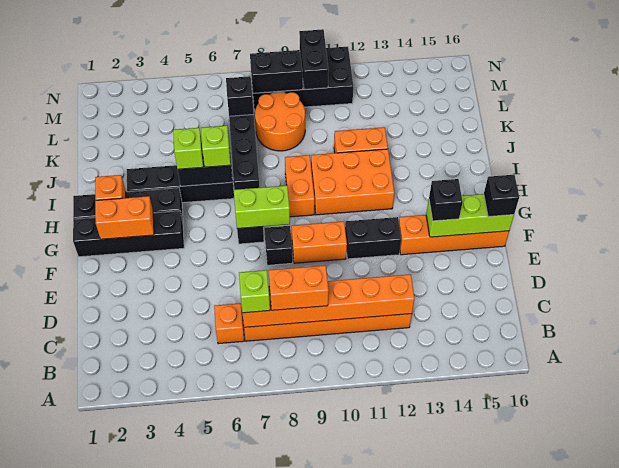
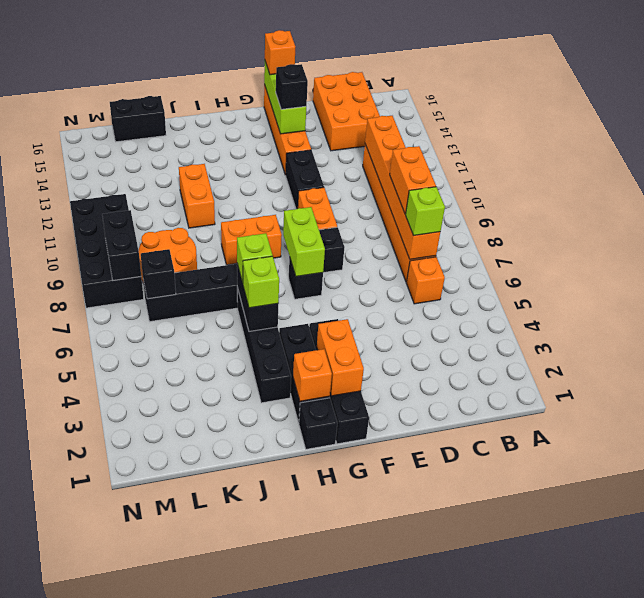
black 1x1 brick [484,175,519,217] -> orange 1x1 brick [265,30,295,75]
orange 2x3 brick [311,149,394,215] -> orange 2x3 brick moved to [313,72,380,151]
black 1x2 brick [299,29,329,90] -> black 1x2 brick moved to [110,96,166,142]

